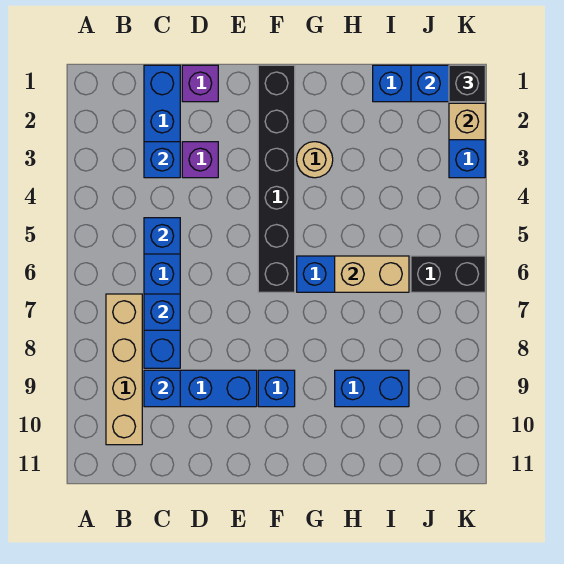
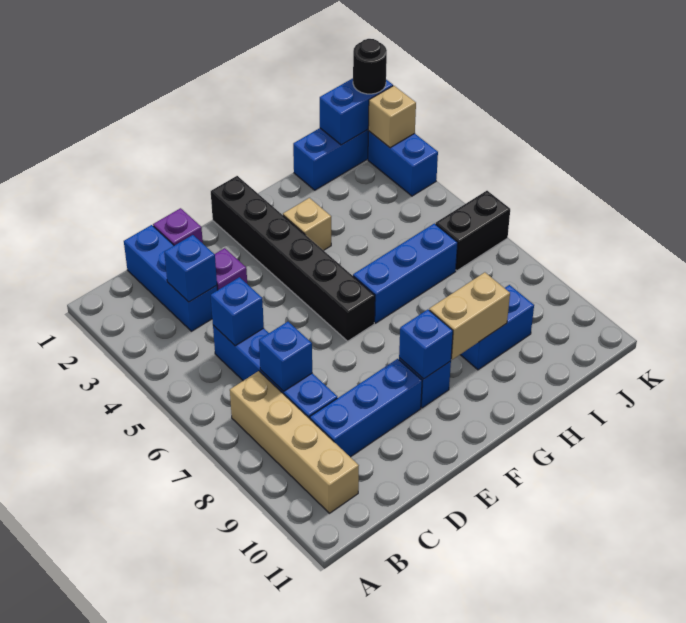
blue 1x1 brick [144,370,180,407] -> blue 1x1 brick moved to [399,310,453,379]
tan 1x1 round brick [297,142,333,178] -> tan 1x1 brick [283,198,331,250]
tan 1x2 brick [335,256,409,292] -> tan 1x2 brick moved to [429,272,510,359]
black 1x1 brick [449,65,485,102] -> black 1x1 round brick [353,39,387,94]

